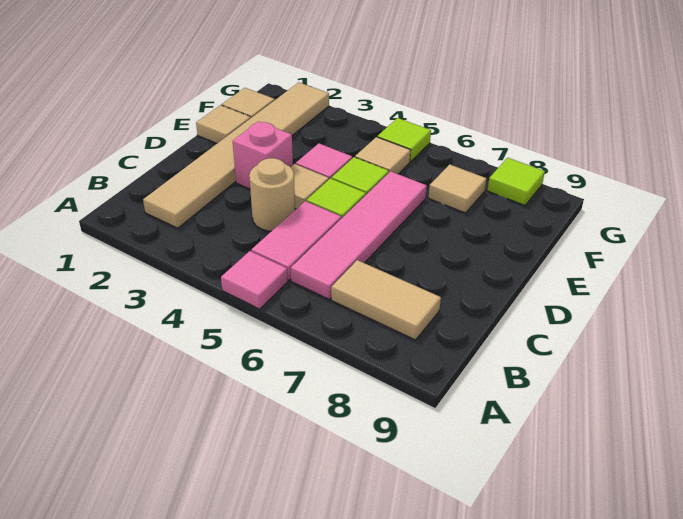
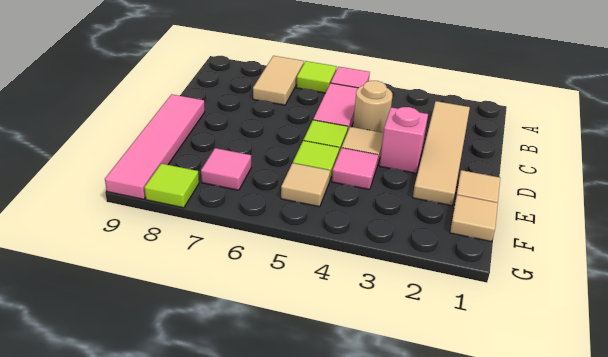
tan 1x6 tile [143,82,329,228] -> tan 1x4 tile [413,101,470,206]
pink 1x4 tile [291,171,427,299] -> pink 1x4 tile moved to [105,94,205,199]
tan 1x2 tile [331,260,441,340] -> tan 1x2 tile turned to [253,56,304,105]
tan 1x1 tile [429,164,486,213] -> pink 1x1 tile [201,148,251,190]
lime 1x1 tile [377,118,431,162] -> lime 1x1 tile moved to [296,61,337,93]

